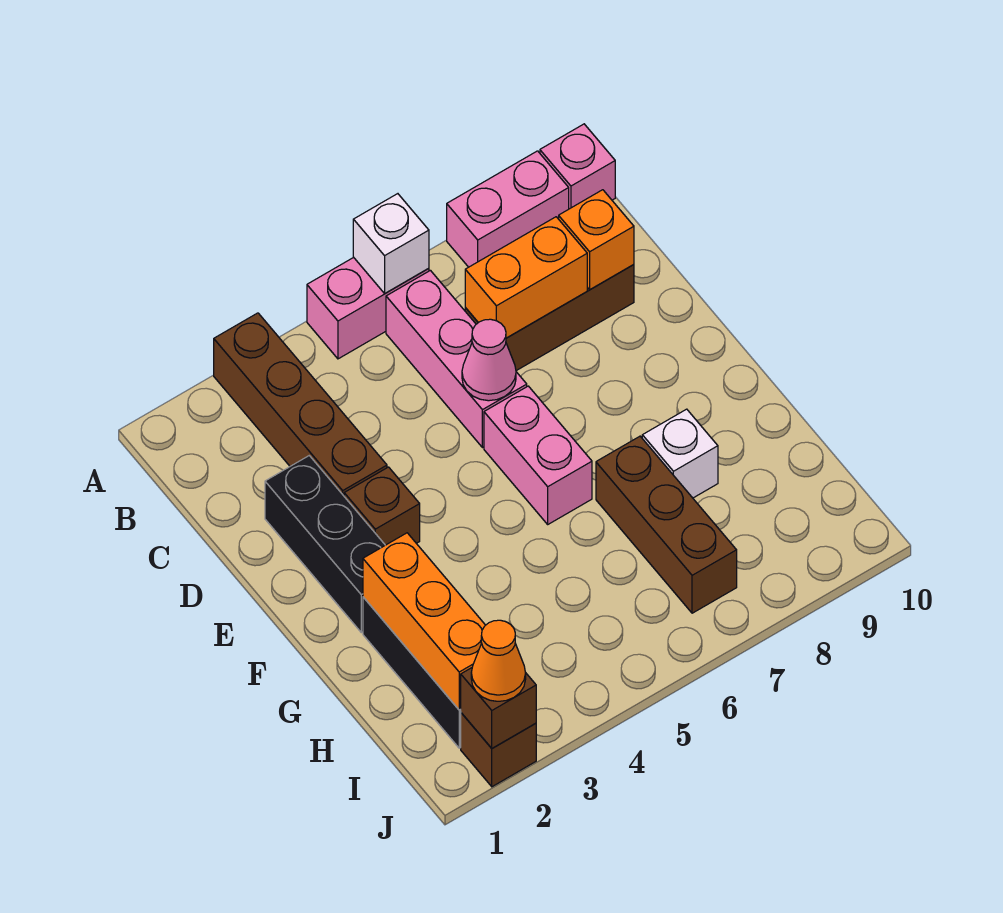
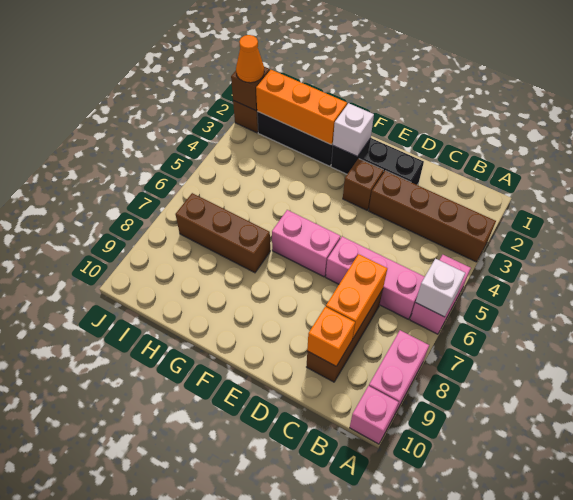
pink 1x1 cone [462,319,516,401] -> none
white 1x1 brick [642,409,718,498] -> white 1x1 brick moved to [333,103,374,157]

